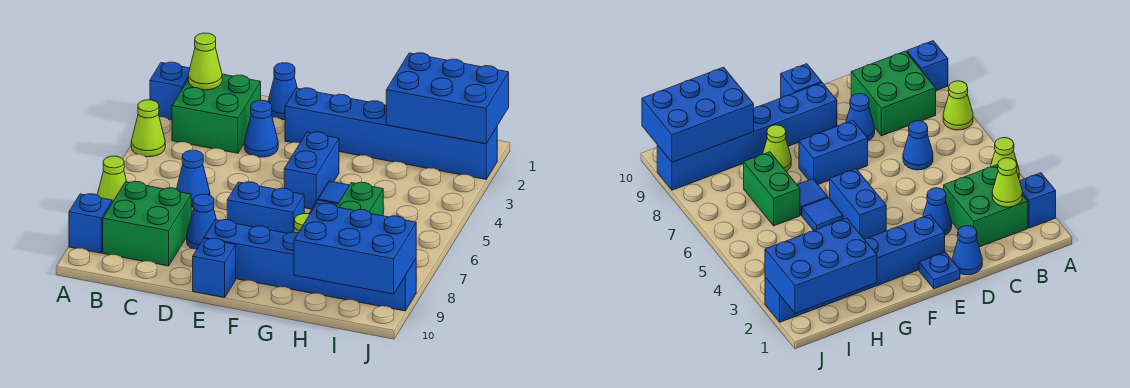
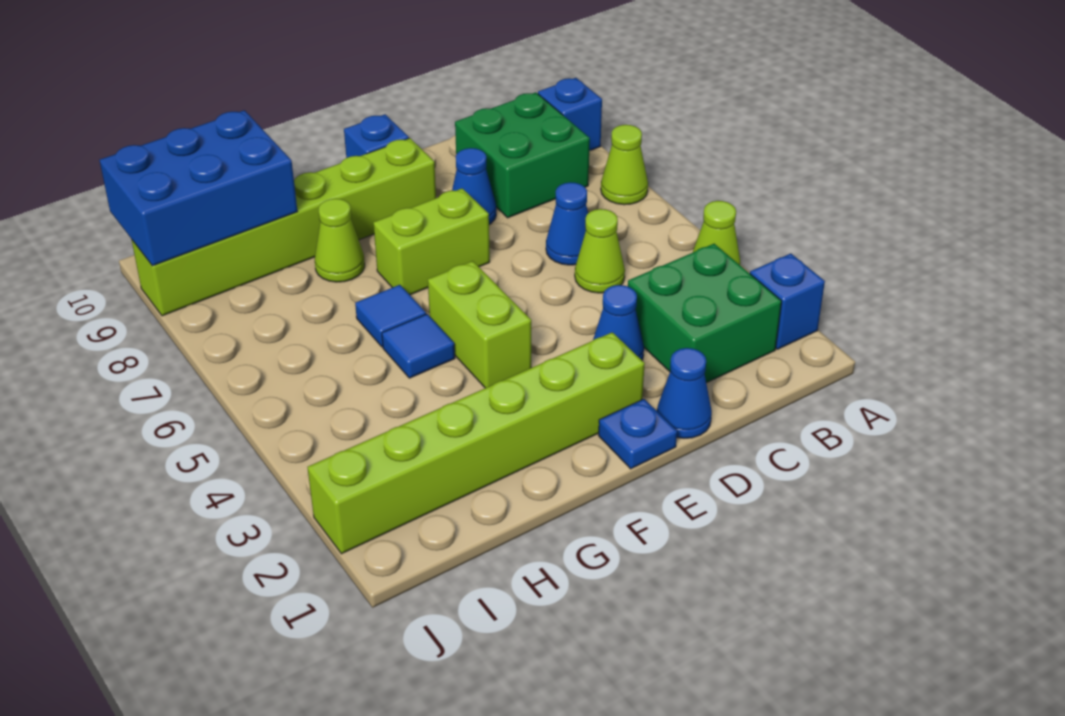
lime 1x1 cone [188,33,222,90] -> lime 1x1 cone moved to [575,209,625,293]
blue 1x6 brick [285,88,497,179] -> lime 1x6 brick [307,332,645,554]
blue 1x2 brick [227,182,304,233] -> lime 1x2 brick [373,188,490,295]
blue 1x6 brick [204,220,416,311] -> lime 1x6 brick [132,138,436,316]
blue 1x2 brick [284,132,339,209] -> lime 1x2 brick [428,261,531,388]
blue 2x3 brick [386,53,509,144] -> none
green 1x2 brick [337,182,383,216] -> none

